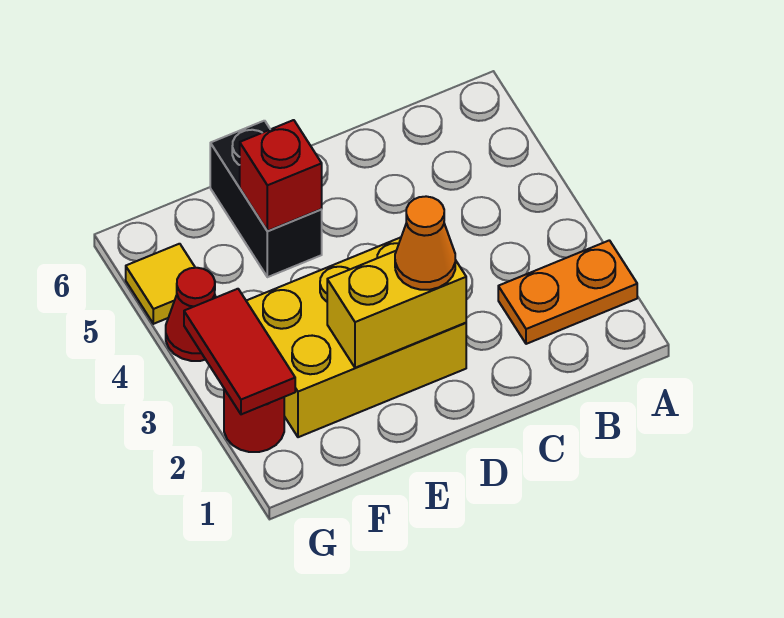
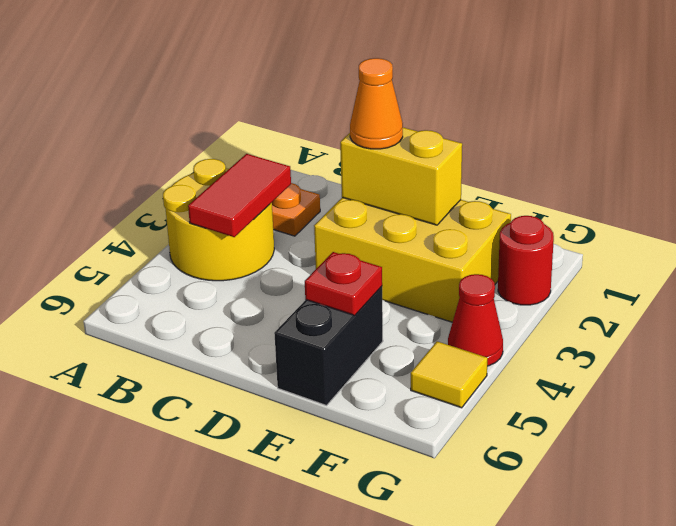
none -> yellow 2x2 round brick [163,159,274,281]
red 1x1 brick [240,120,322,231] -> red 1x1 plate [305,252,382,315]
red 1x2 tile [184,289,295,414] -> red 1x2 tile moved to [188,154,291,237]

